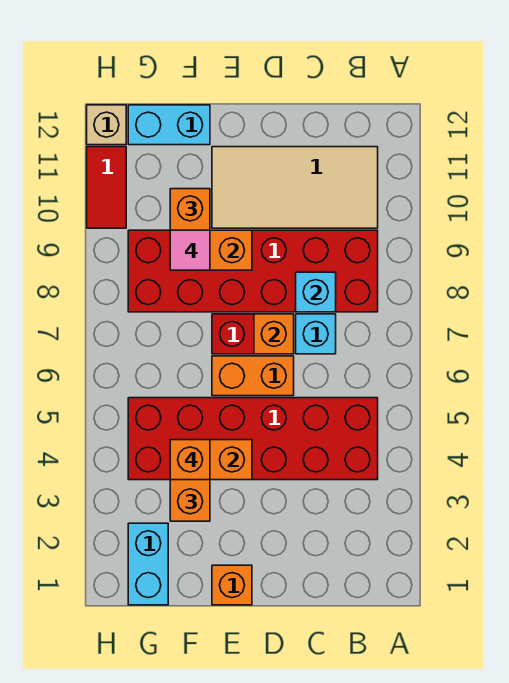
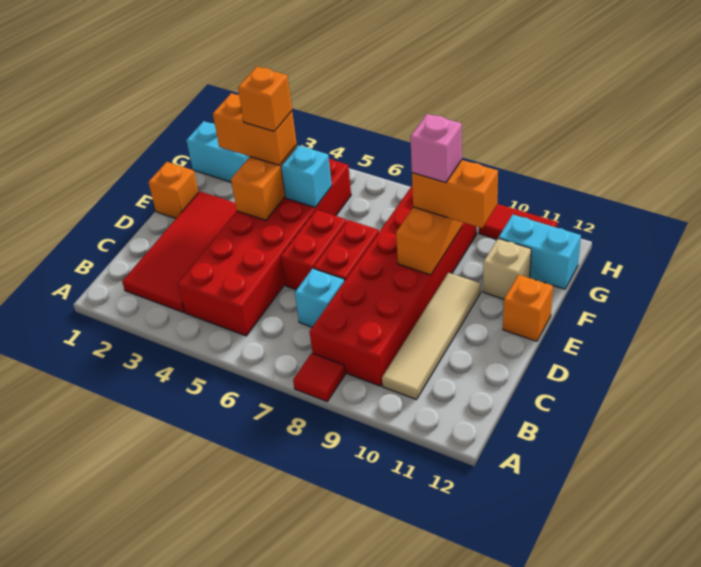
none -> red 1x1 tile [293,353,345,401]
none -> red 2x4 tile [122,191,237,312]
tan 2x4 tile [212,147,378,228] -> tan 1x4 tile [382,273,481,400]
cyan 1x1 brick [296,272,336,312] -> cyan 1x1 brick moved to [281,145,332,207]
orange 1x2 brick [212,356,294,396] -> red 1x2 brick [281,210,347,290]
orange 1x1 brick [254,314,294,354] -> orange 1x1 brick moved to [503,275,553,341]
pink 1x1 tile [170,230,210,270] -> pink 1x1 brick [410,114,462,183]
cyan 1x2 brick [128,105,210,145] -> cyan 1x2 brick turned to [499,215,581,289]
tan 1x1 brick [87,105,126,145] -> tan 1x1 brick moved to [483,238,531,299]

